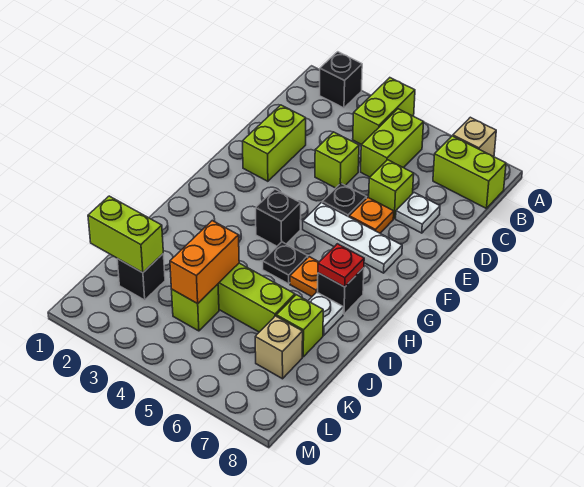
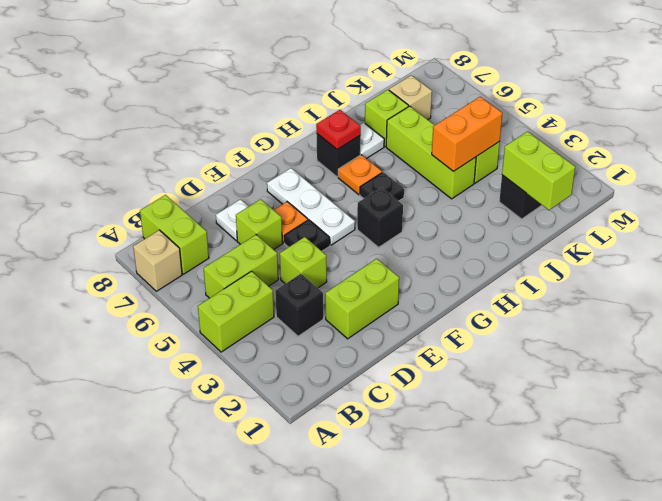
black 1x1 brick [320,52,362,108] -> black 1x1 brick moved to [275,274,323,336]

